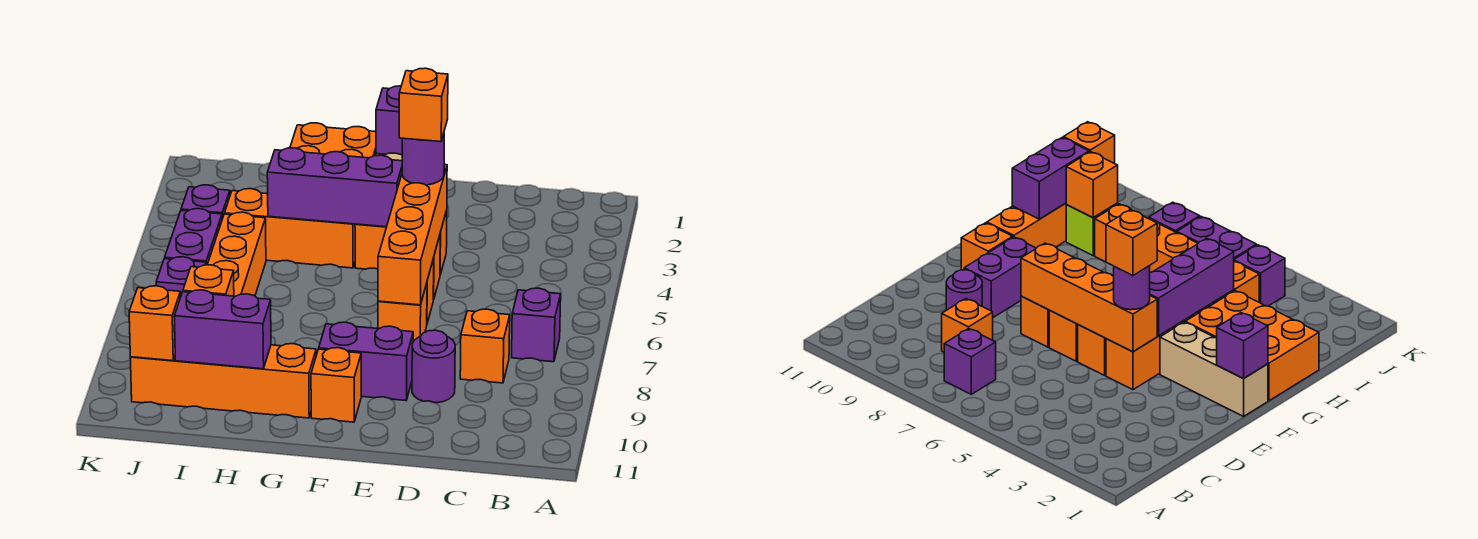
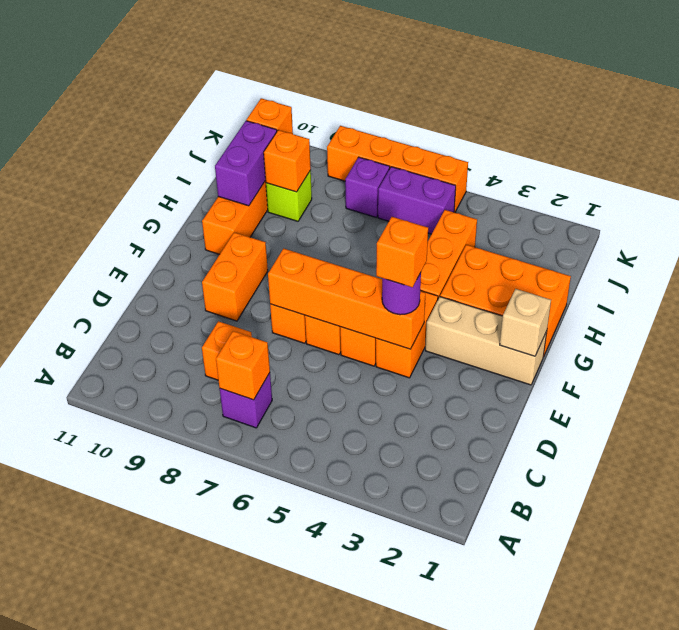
purple 1x1 round brick [412,330,455,403] -> none
purple 1x2 brick [319,322,413,400] -> orange 1x2 brick [202,232,268,321]
purple 1x1 brick [376,86,402,155] -> tan 1x1 brick [500,289,551,356]
purple 1x3 brick [267,148,402,227] -> none
orange 1x1 brick [311,348,361,422] -> orange 1x1 brick moved to [216,331,270,400]
orange 1x4 brick [207,212,266,296] -> orange 1x4 brick moved to [327,126,468,212]
purple 1x1 brick [181,185,230,219] -> none

